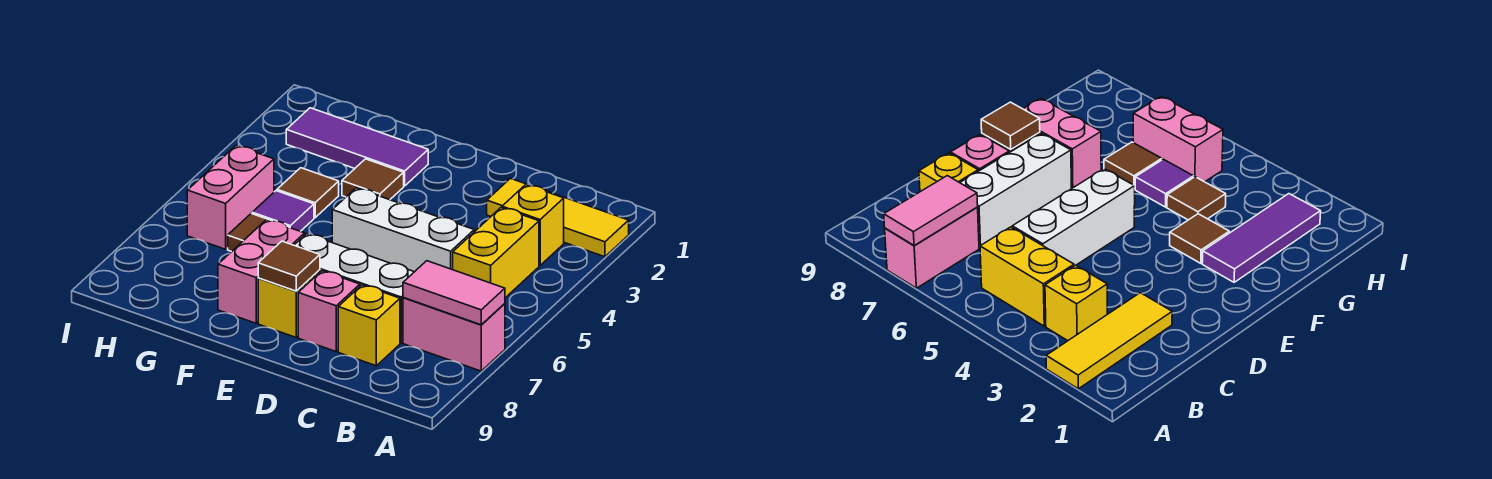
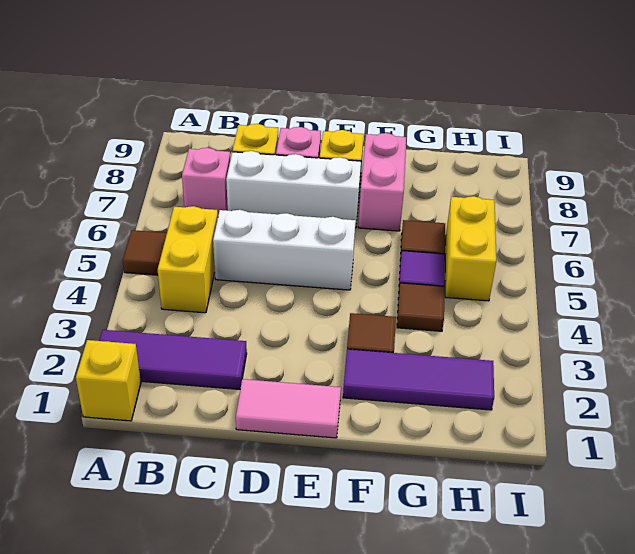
yellow 1x3 tile [487,179,629,257] -> purple 1x3 tile [99,330,247,389]
pink 1x2 brick [403,298,505,371] -> pink 1x1 brick [182,148,230,215]
pink 1x2 tile [403,261,505,325] -> pink 1x2 tile moved to [236,379,341,438]
yellow 1x1 brick [502,185,564,265] -> yellow 1x1 brick moved to [76,340,141,421]
brown 1x1 tile [258,241,320,291] -> brown 1x1 tile moved to [123,230,167,275]
pink 1x2 brick [187,146,274,249] -> yellow 1x2 brick [445,196,496,301]

